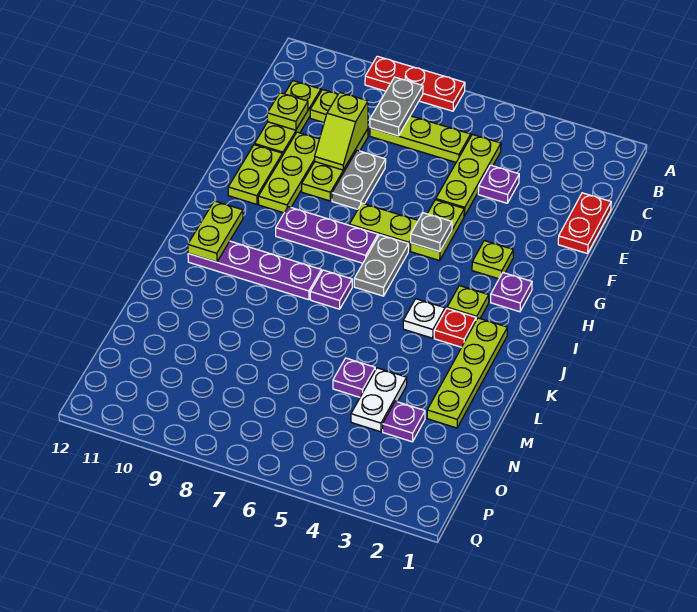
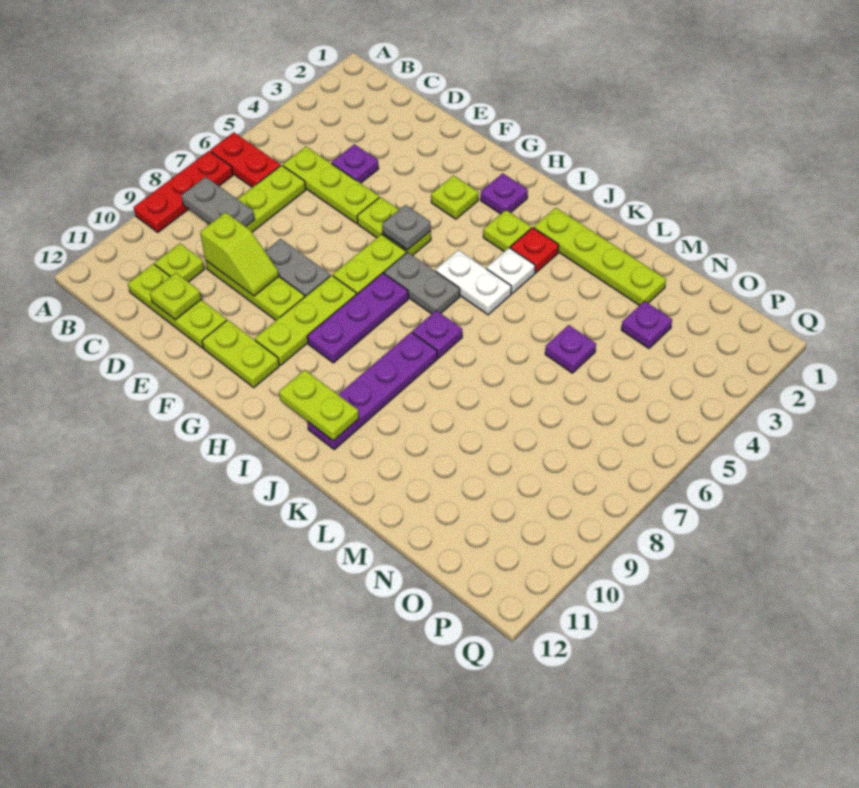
red 1x2 plate [558,193,611,254] -> red 1x2 plate moved to [210,132,281,187]
lime 1x3 plate [258,132,319,213] -> lime 1x3 plate turned to [255,275,356,365]
white 1x2 plate [351,368,407,432] -> white 1x2 plate moved to [435,250,511,315]

